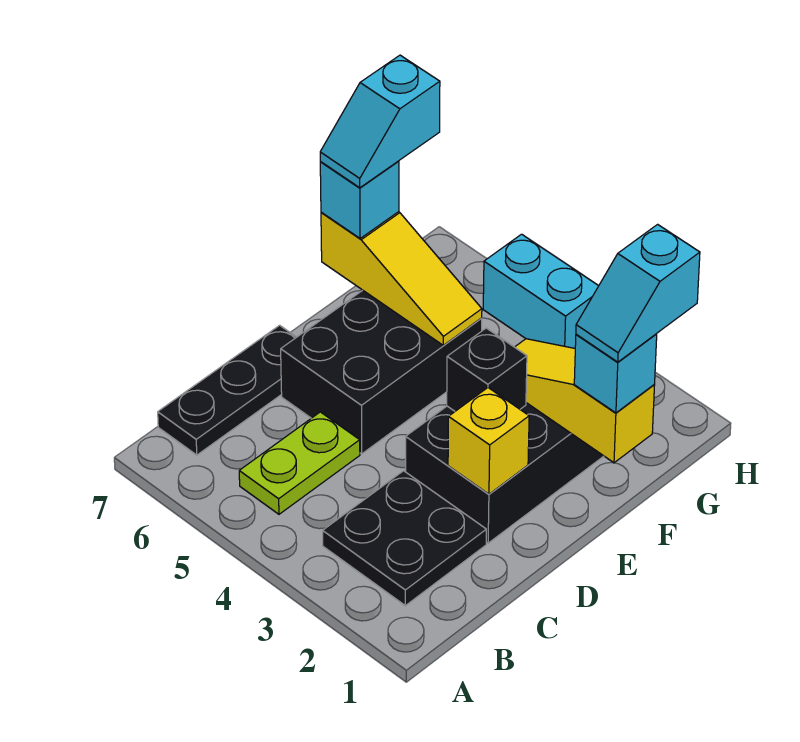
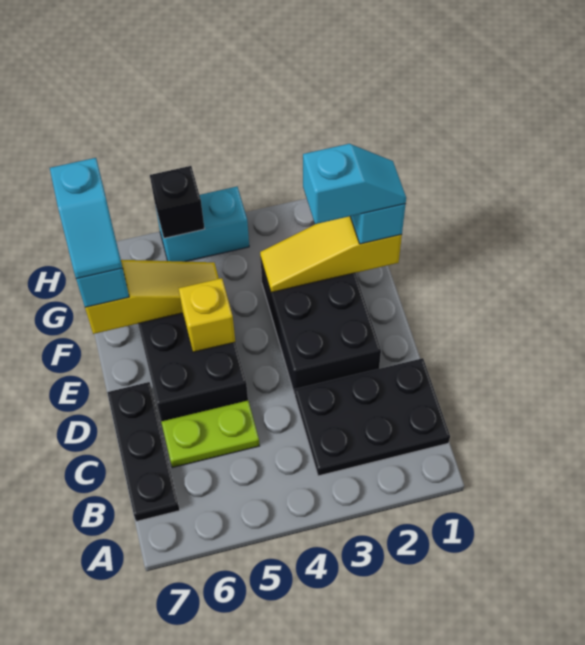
black 2x2 plate [323,471,486,606] -> black 2x3 plate [295,358,450,476]
lime 1x2 plate [239,412,360,514] -> lime 1x2 plate turned to [161,401,260,468]
yellow 1x1 brick [448,388,529,494] -> yellow 1x1 brick moved to [179,278,235,352]
black 1x1 brick [447,328,527,411] -> black 1x1 brick moved to [150,166,205,238]
cyan 1x2 slope [576,224,700,362] -> cyan 1x2 slope turned to [303,144,406,224]

